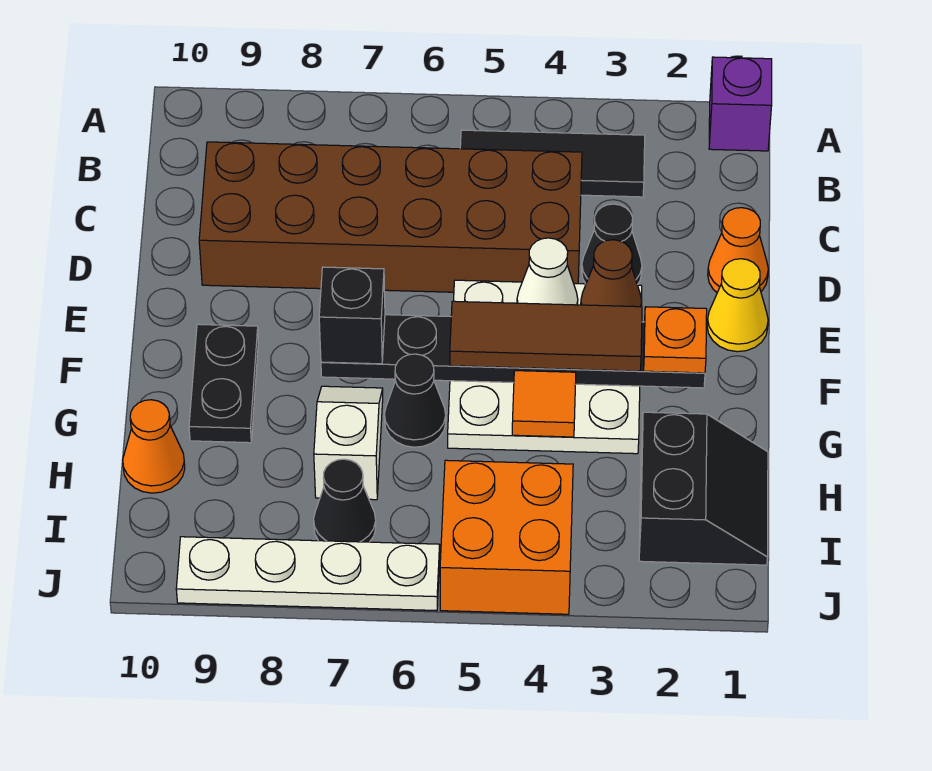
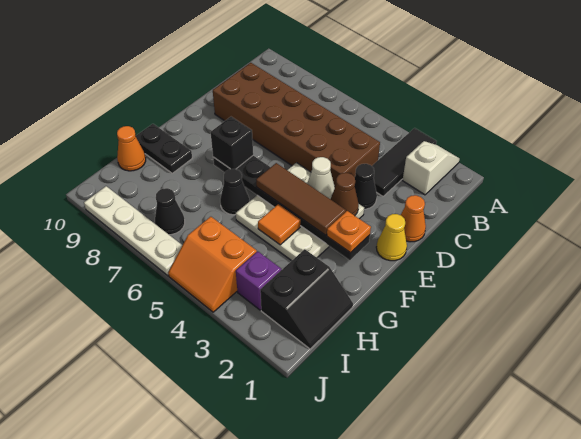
purple 1x1 brick [709,57,772,151] -> purple 1x1 brick moved to [236,251,281,310]
black 1x3 tile [460,130,645,197] -> black 1x3 tile turned to [372,128,437,196]
black 1x2 plate [189,324,258,443] -> black 1x2 plate turned to [136,124,192,173]
white 1x2 slope [314,386,383,500] -> white 1x2 slope moved to [403,141,460,195]
orange 2x2 brick [440,460,573,614] -> orange 2x2 slope [168,217,257,312]

